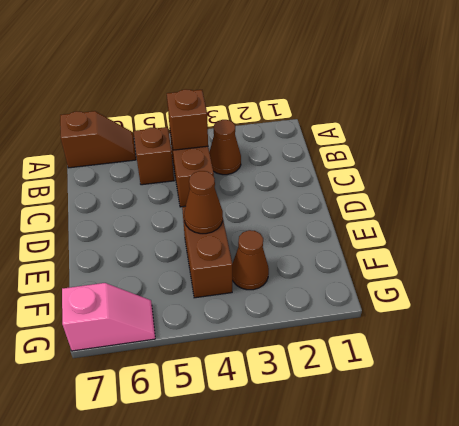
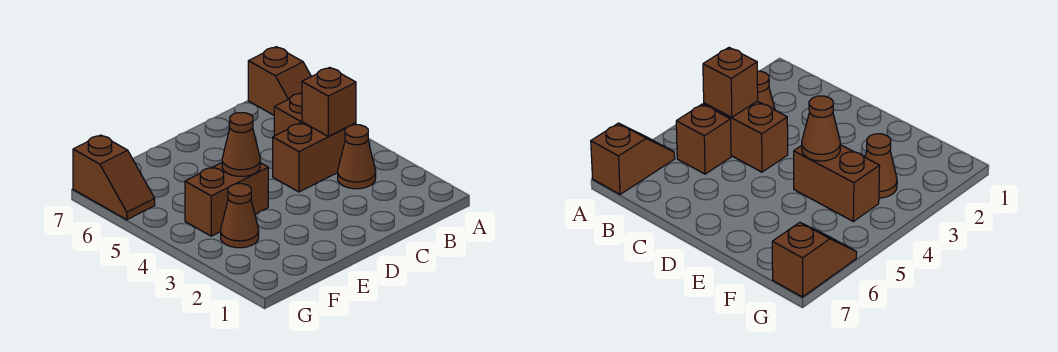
pink 1x2 slope [62,283,155,351] -> brown 1x2 slope [73,135,155,220]

